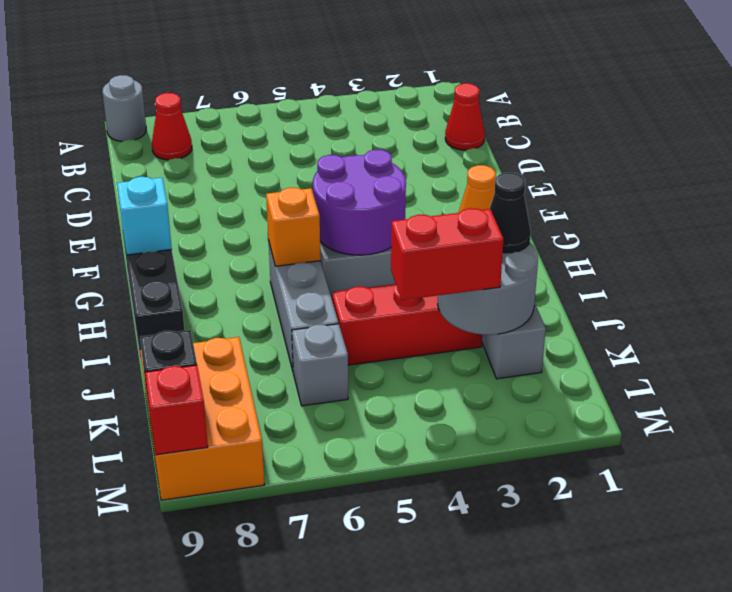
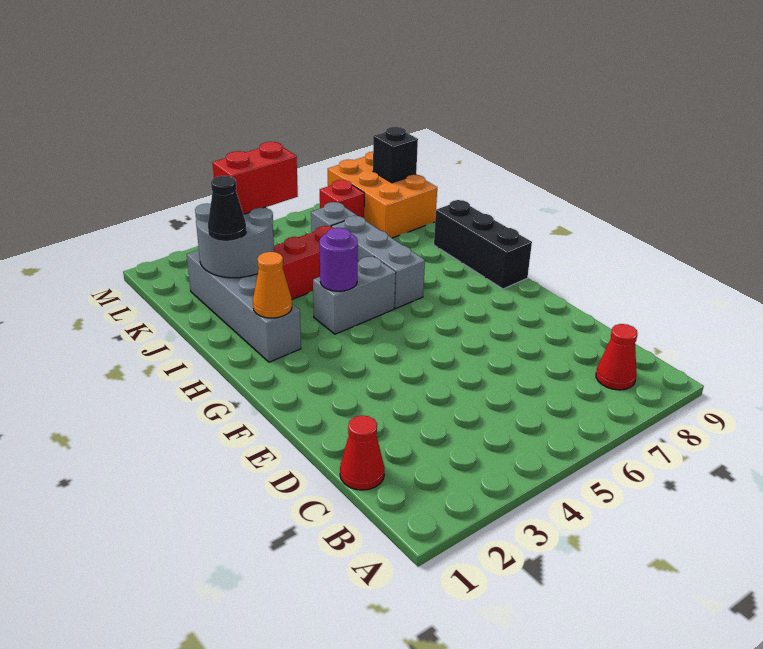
grey 1x1 round brick [102,75,146,141] -> none
purple 2x2 round brick [313,149,406,255] -> purple 1x1 round brick [320,228,358,291]
cyan 1x1 brick [117,177,172,255] -> none
orange 1x1 brick [266,187,321,266] -> none
red 1x1 brick [145,365,208,455] -> red 1x1 brick moved to [320,180,364,218]

